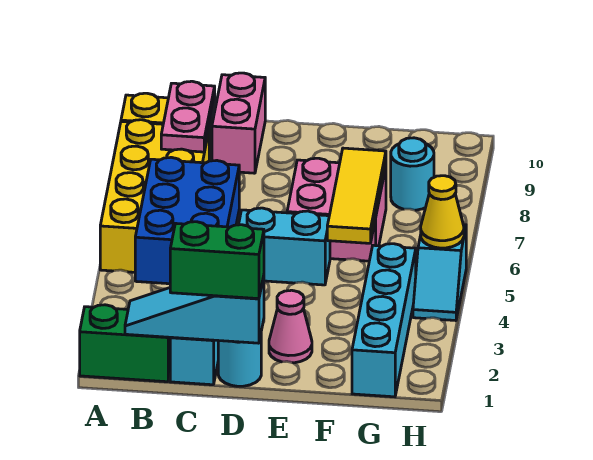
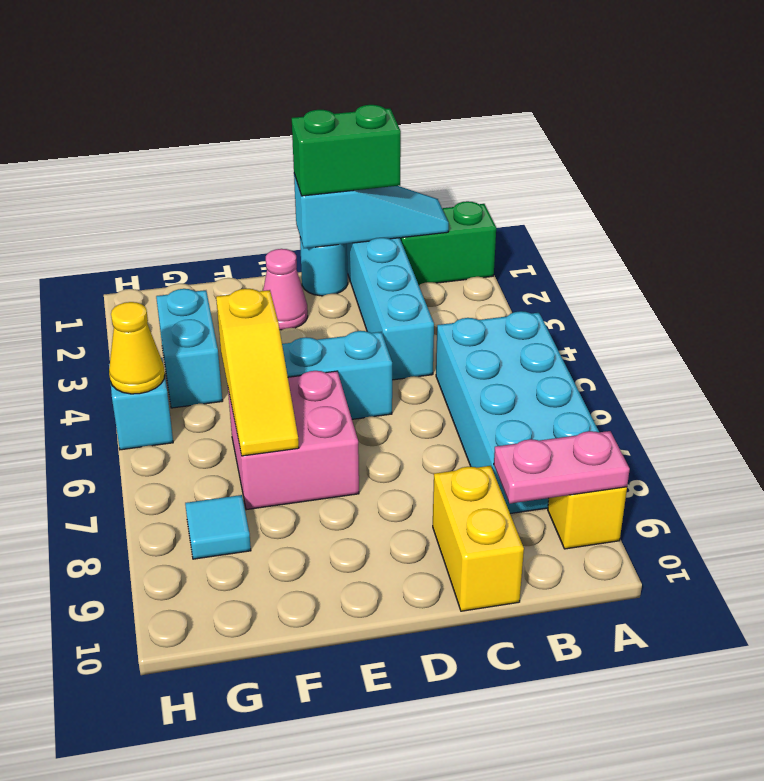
yellow 2x4 brick [100,120,209,272] -> cyan 2x4 brick [436,311,599,514]
blue 2x3 brick [135,157,239,284] -> none
pink 1x2 plate [161,81,215,152] -> pink 1x2 plate turned to [494,431,630,503]
pink 1x2 brick [212,73,265,173] -> yellow 1x2 brick [433,466,524,611]
yellow 1x3 tile [327,148,386,243] -> yellow 1x3 slope [216,289,299,456]
cyan 1x4 brick [352,244,416,397] -> cyan 1x2 brick [156,289,222,408]
cyan 1x1 round brick [391,138,434,210] -> cyan 1x1 tile [185,495,251,559]

